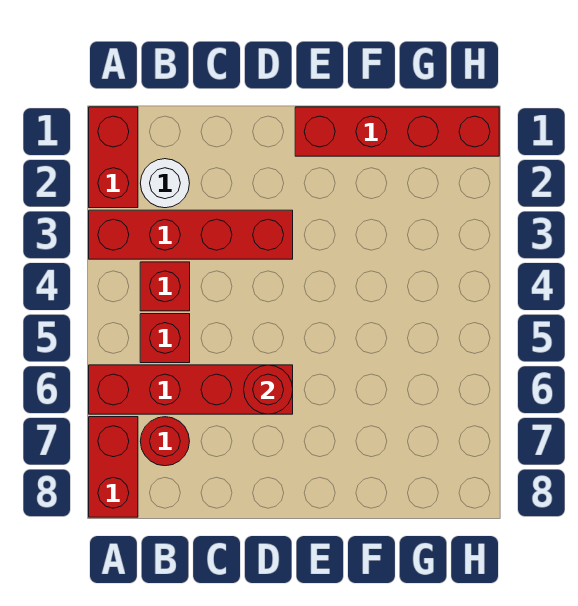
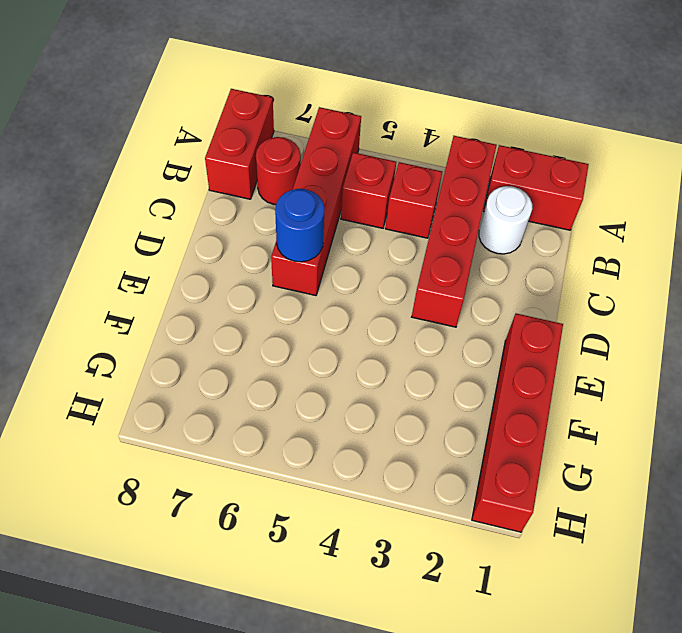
red 1x2 brick [89,417,138,517] -> red 1x2 brick turned to [205,89,274,199]
red 1x1 round brick [244,365,293,414] -> blue 1x1 round brick [275,189,325,262]

